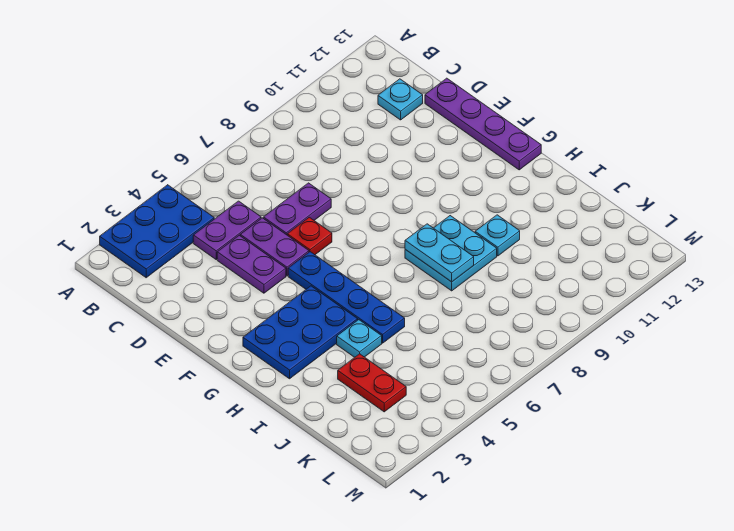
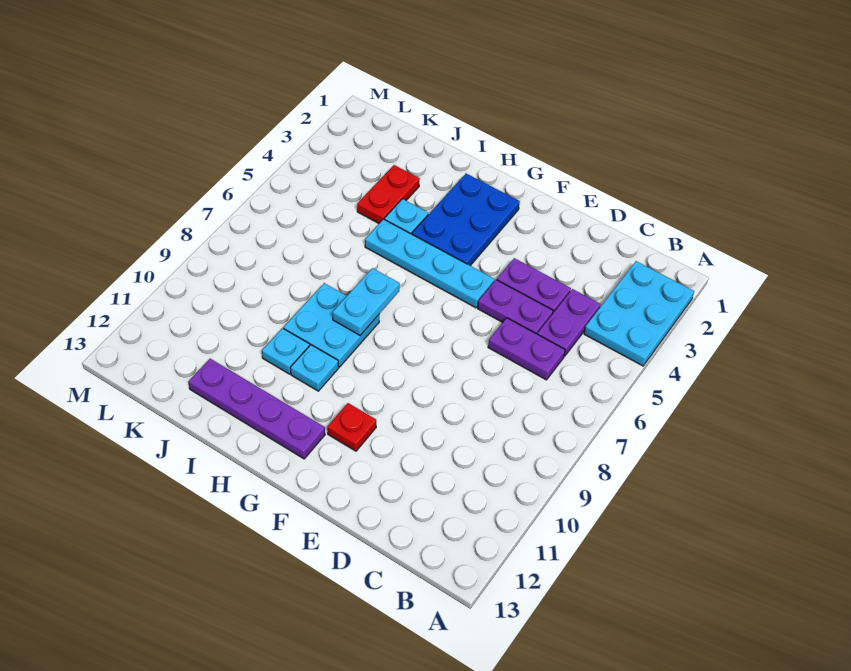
blue 2x3 plate [100,185,214,278] -> cyan 2x3 plate [584,261,694,366]
cyan 1x1 plate [378,79,423,120] -> cyan 1x1 plate moved to [290,345,339,391]
purple 1x2 plate [263,183,331,235] -> purple 1x2 plate turned to [488,318,565,380]
purple 1x4 plate [425,78,541,170] -> purple 1x4 plate moved to [189,359,325,459]
red 1x1 plate [287,217,332,255] -> red 1x1 plate moved to [327,403,376,451]
blue 1x4 plate [288,252,405,343] -> cyan 1x4 plate [365,219,495,308]
cyan 1x2 plate [405,224,474,282] -> cyan 1x2 plate turned to [333,268,400,335]
red 1x2 plate [338,354,406,412] -> red 1x2 plate turned to [357,165,420,223]

